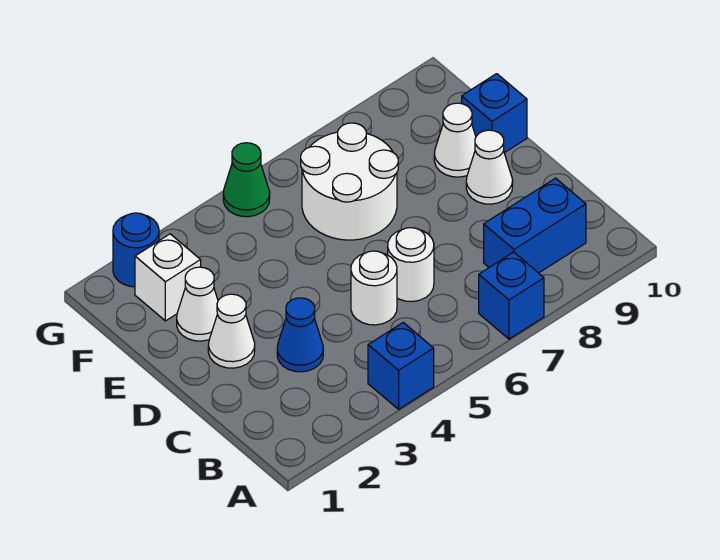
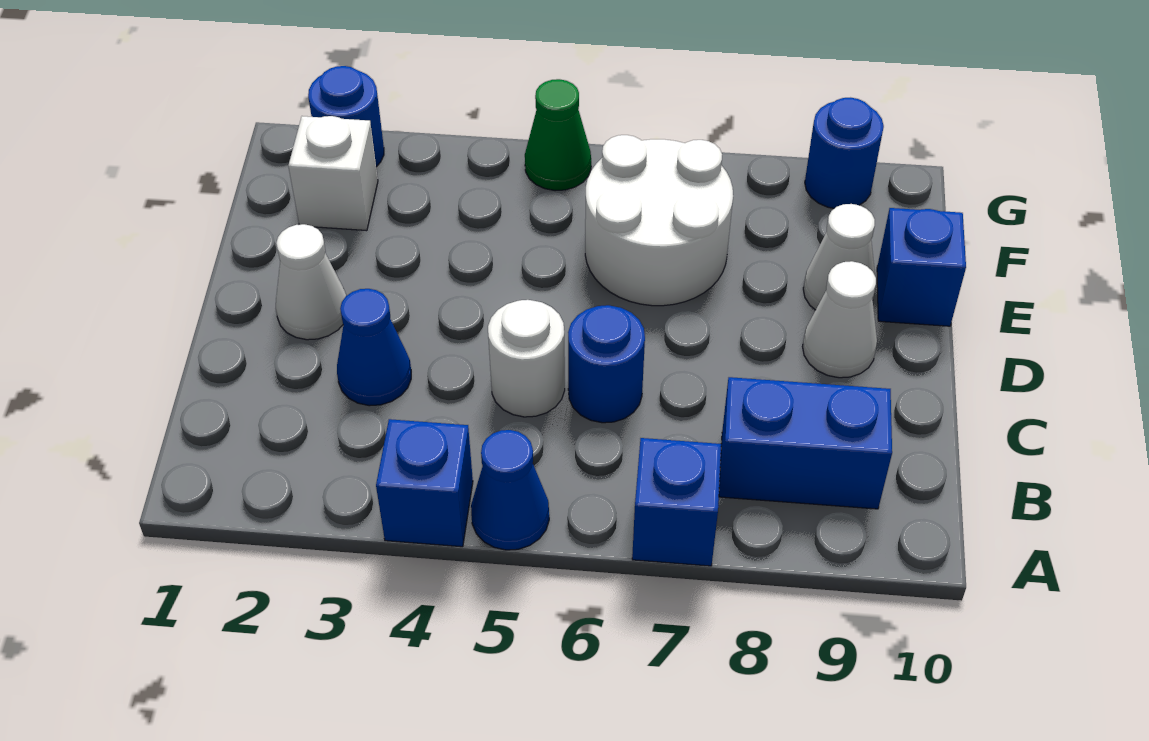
none -> blue 1x1 cone [471,430,549,550]
white 1x1 round brick [388,228,434,302] -> blue 1x1 round brick [568,305,645,423]
white 1x1 cone [177,267,218,341] -> none
none -> blue 1x1 round brick [805,98,884,208]

